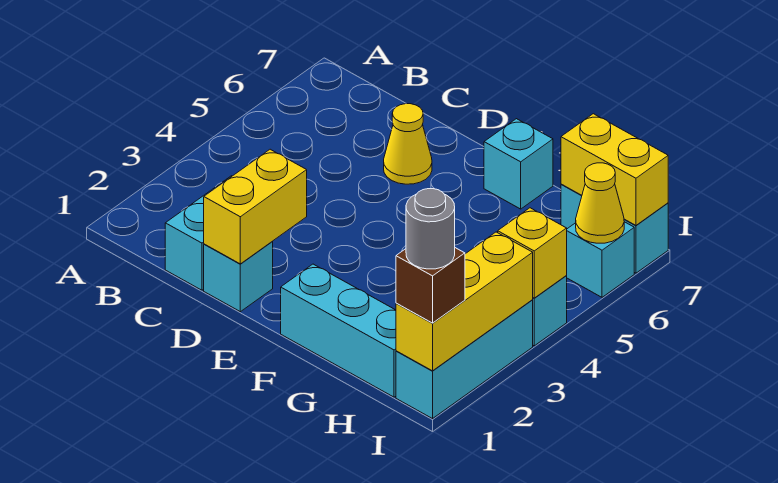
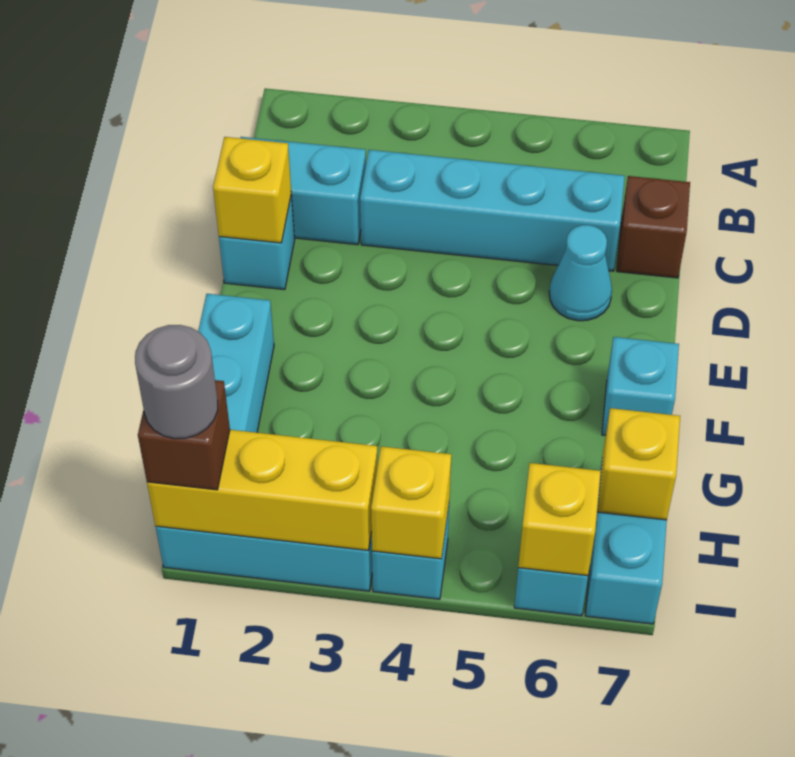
none -> cyan 1x4 brick [360,150,625,271]
none -> brown 1x1 brick [617,176,690,278]
yellow 1x2 brick [204,149,307,264] -> yellow 1x1 brick [213,137,291,243]
yellow 1x1 cone [384,104,432,184] -> cyan 1x1 cone [549,225,612,321]
yellow 1x2 brick [561,114,668,225] -> yellow 1x1 brick [598,408,680,520]
yellow 1x1 cone [576,163,624,243] -> yellow 1x1 brick [518,463,601,576]

